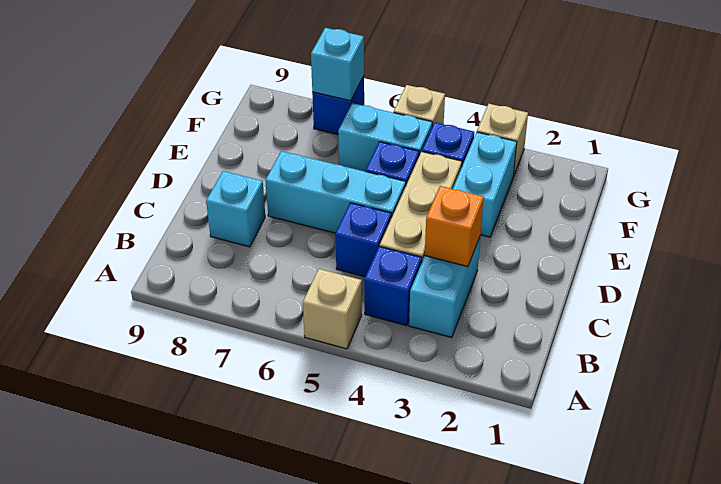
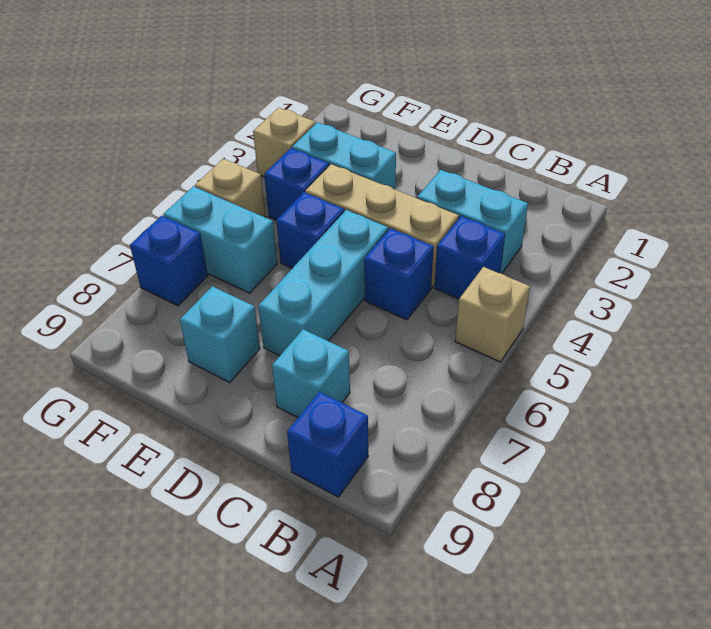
none -> blue 1x1 brick [287,392,368,497]
orange 1x1 brick [425,186,484,267] -> none
cyan 1x2 brick [338,103,432,171] -> cyan 1x2 brick turned to [163,186,277,293]
cyan 1x1 brick [311,28,364,101] -> cyan 1x1 brick moved to [180,286,260,382]

